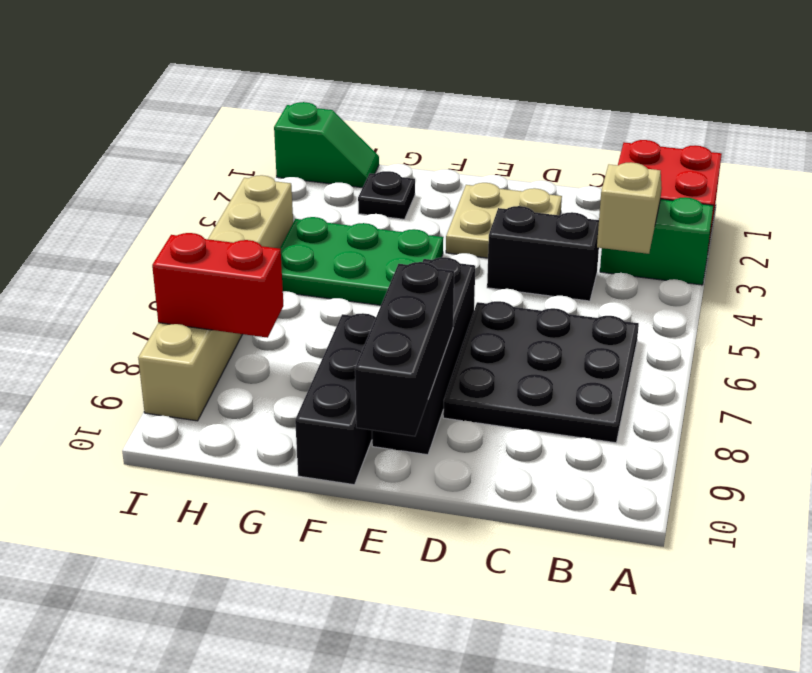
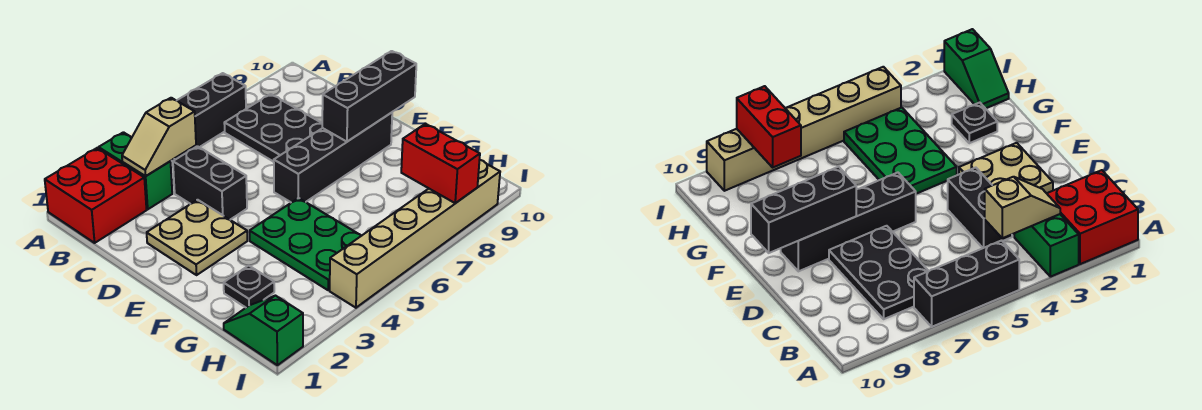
black 3x3 plate [443,301,639,443] -> black 2x3 plate [224,94,322,162]
black 1x3 brick [295,313,376,485] -> black 1x3 brick moved to [171,73,246,161]

